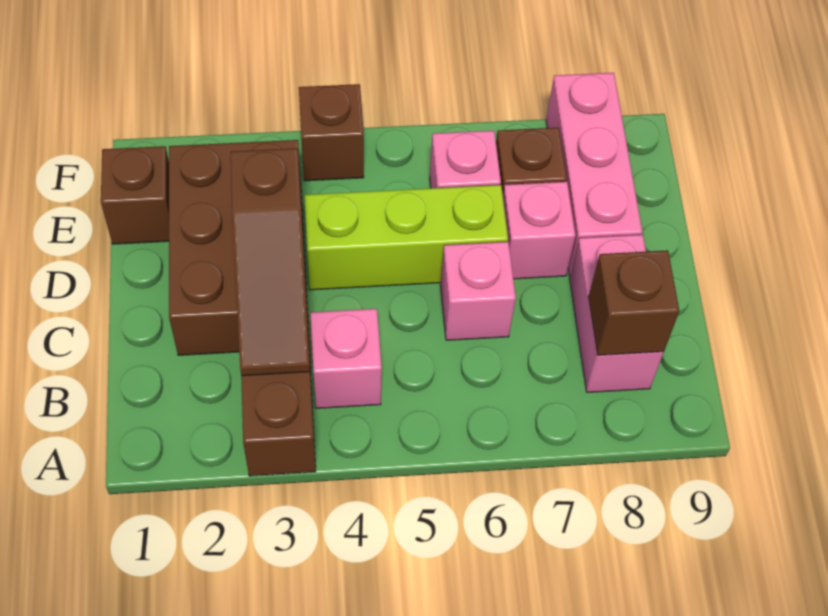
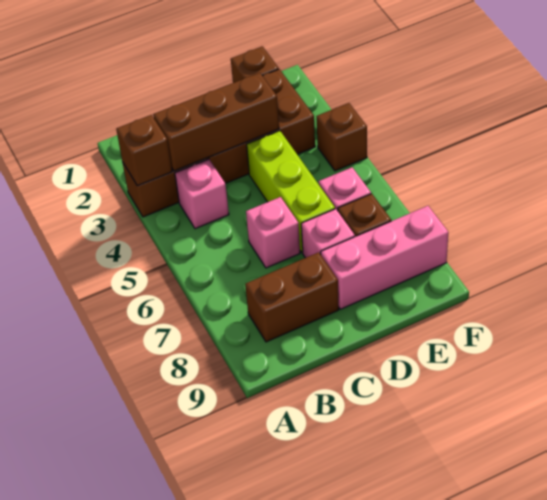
brown 1x3 slope [231,148,310,376] -> brown 1x3 brick [153,73,279,171]
pink 1x2 brick [570,235,664,392] -> brown 1x2 brick [245,252,339,342]
brown 1x1 brick [588,250,679,355] -> brown 1x1 brick moved to [116,115,172,186]

